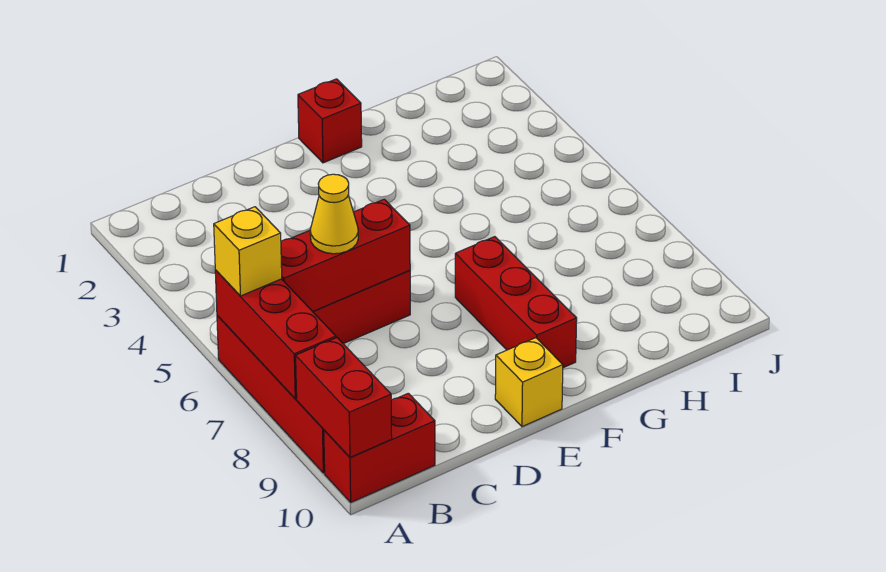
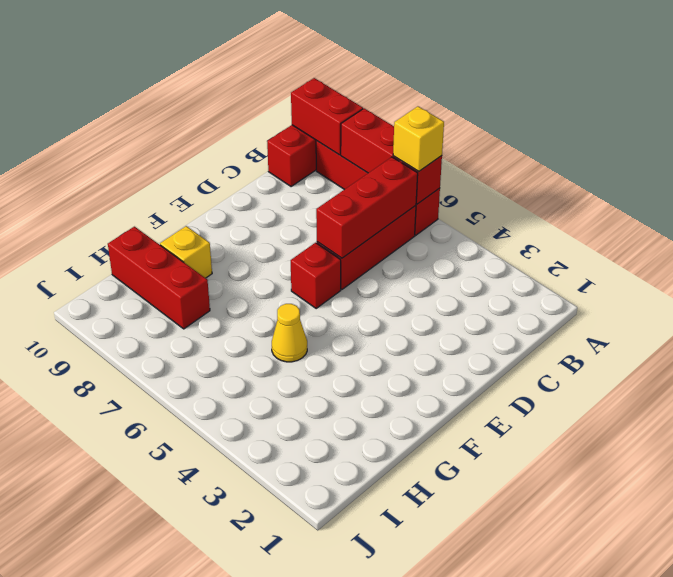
yellow 1x1 cone [310,174,358,254] -> yellow 1x1 cone moved to [272,304,307,362]
yellow 1x1 brick [495,338,563,427] -> yellow 1x1 brick moved to [160,226,212,278]
red 1x1 brick [298,79,362,163] -> red 1x1 brick moved to [291,243,341,308]
red 1x3 brick [455,237,577,368] -> red 1x3 brick moved to [108,227,210,329]

